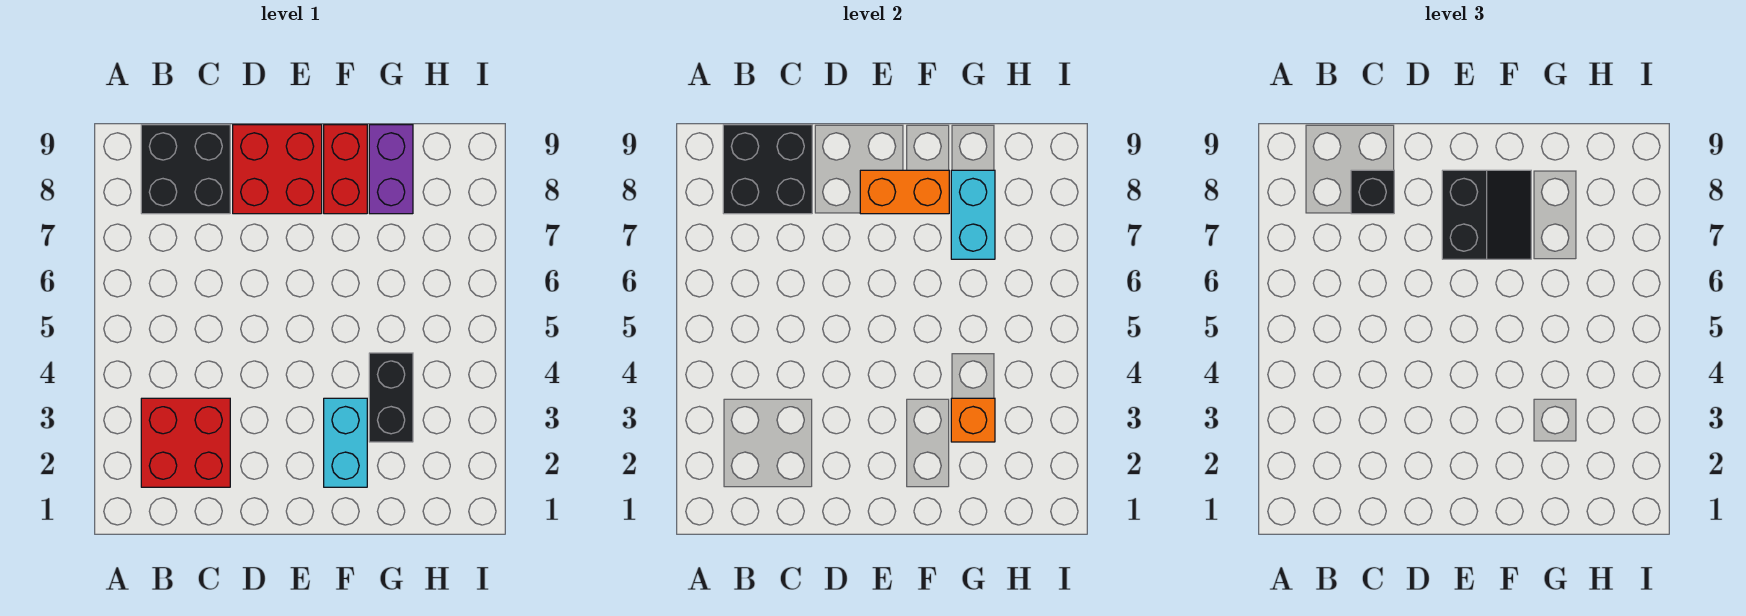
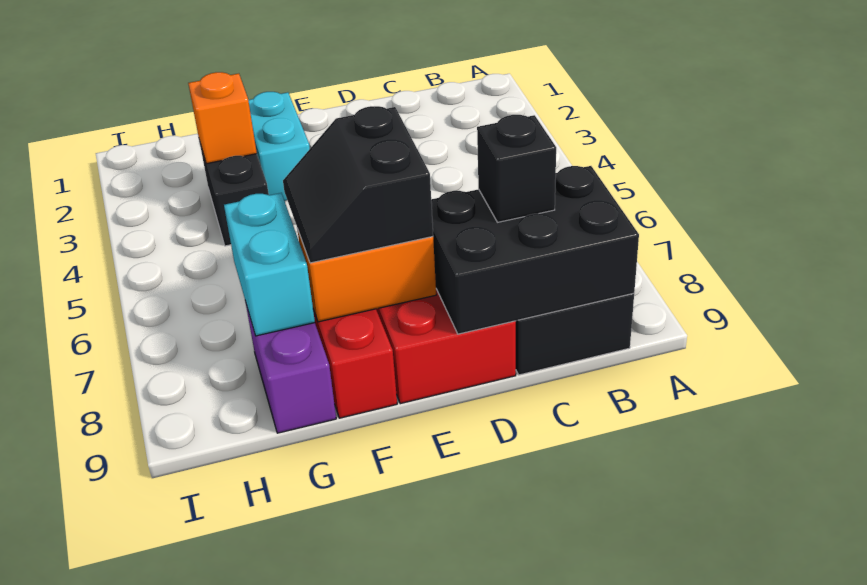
red 2x2 brick [141,398,230,487] -> none
black 2x2 brick [723,125,812,214] -> black 2x3 brick [431,166,639,334]

